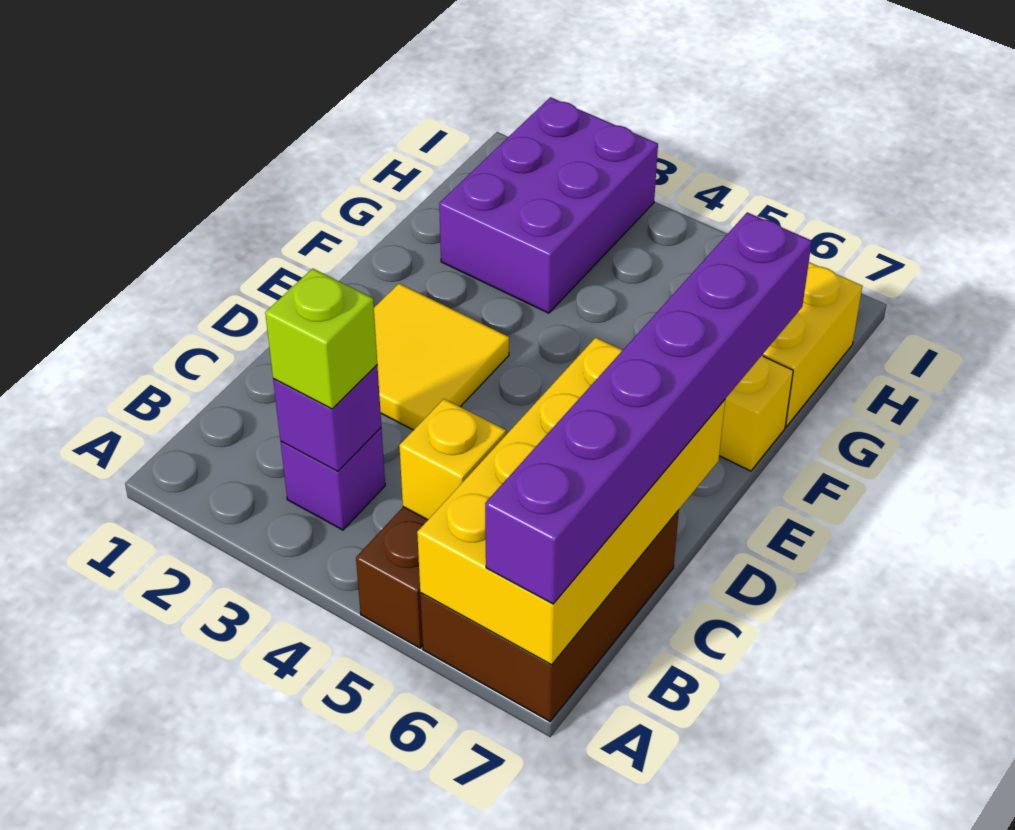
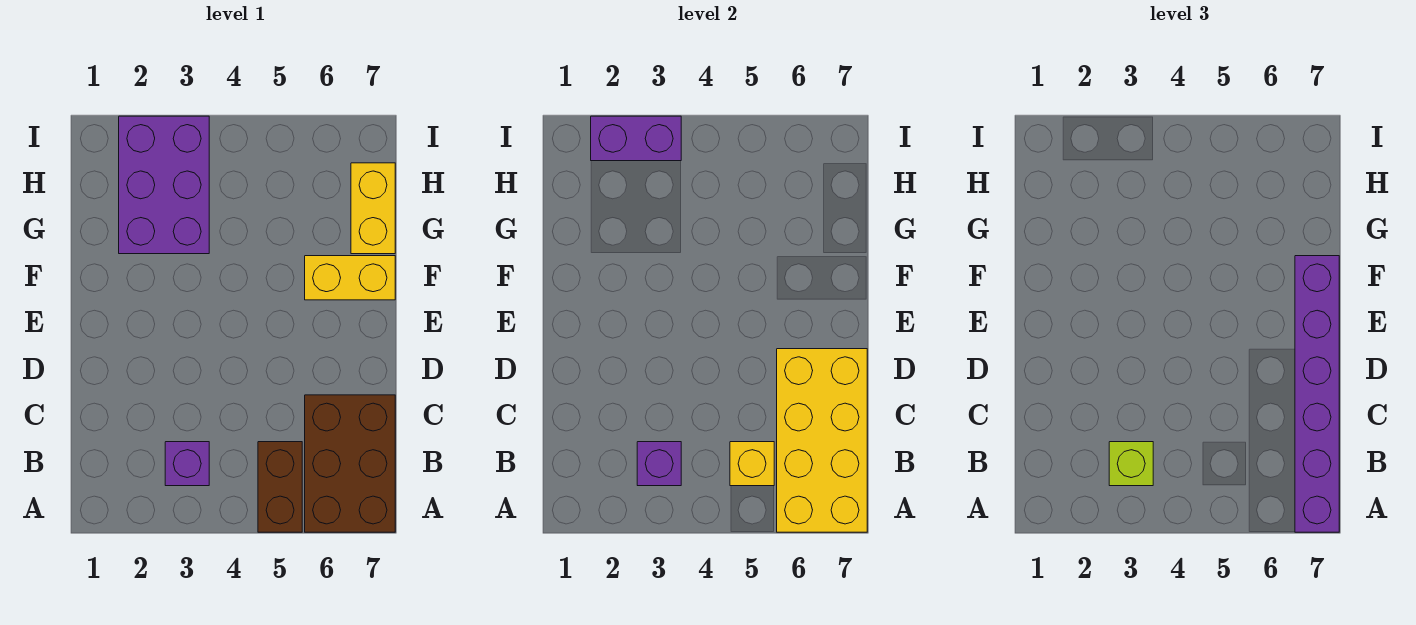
yellow 2x2 tile [374,284,509,430] -> none
none -> purple 1x2 brick [591,116,681,161]

